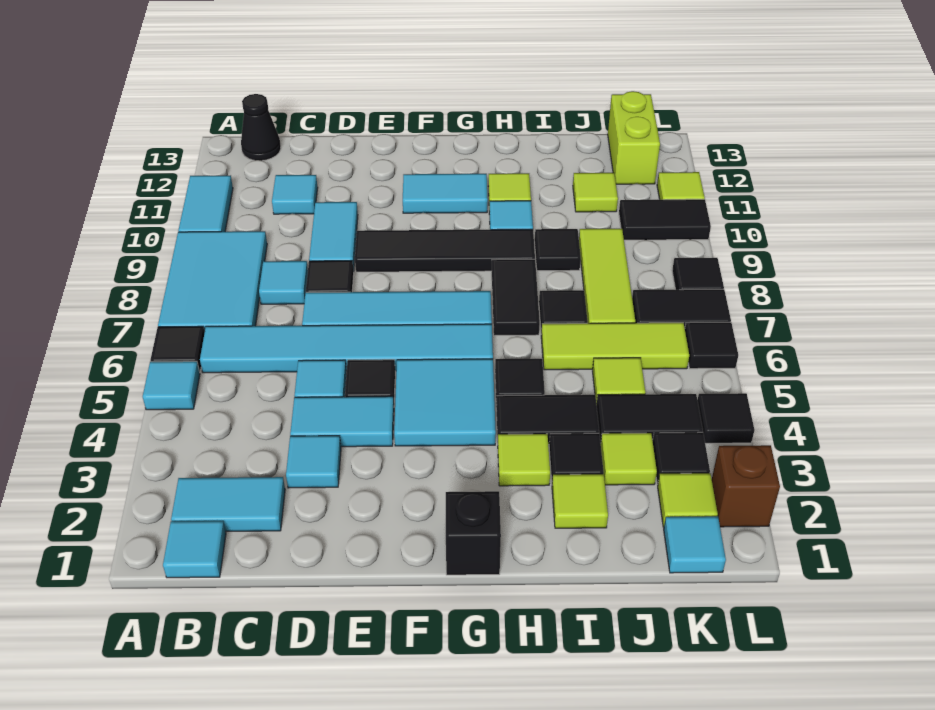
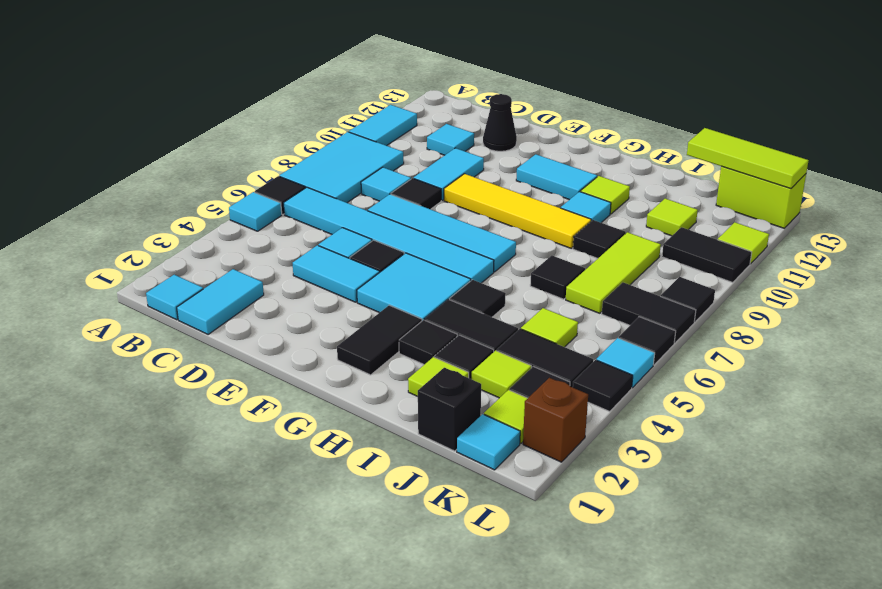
cyan 1x2 tile [171,477,285,531] -> cyan 1x2 tile turned to [177,269,264,335]
black 1x1 cone [241,94,281,161] -> black 1x1 cone moved to [483,94,517,151]
cyan 1x1 tile [286,436,341,488] -> cyan 1x1 tile moved to [596,338,655,388]
black 1x4 tile [355,229,535,272] -> yellow 1x4 tile [444,174,591,248]
black 1x1 brick [446,491,501,575] -> black 1x1 brick moved to [418,368,481,451]
lime 1x1 tile [498,434,550,486] -> black 1x1 tile [399,320,457,365]
black 1x2 tile [492,259,540,336] -> black 1x2 tile moved to [337,305,422,375]
lime 1x3 tile [541,323,689,370] -> lime 1x3 tile moved to [687,128,809,189]
lime 1x2 brick [608,91,660,184] -> lime 1x2 brick turned to [716,166,806,228]

